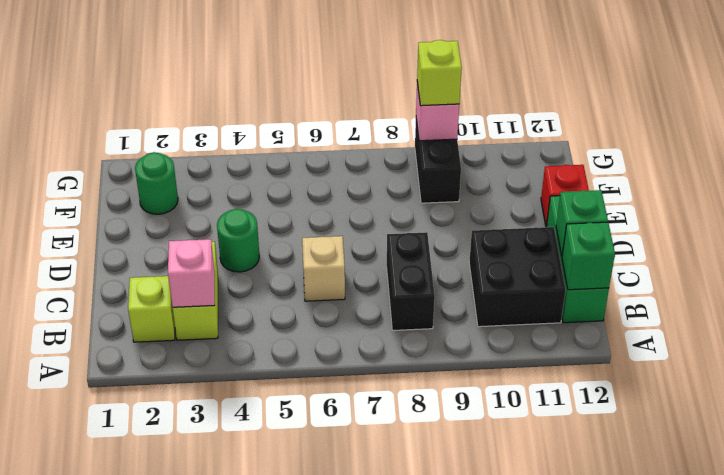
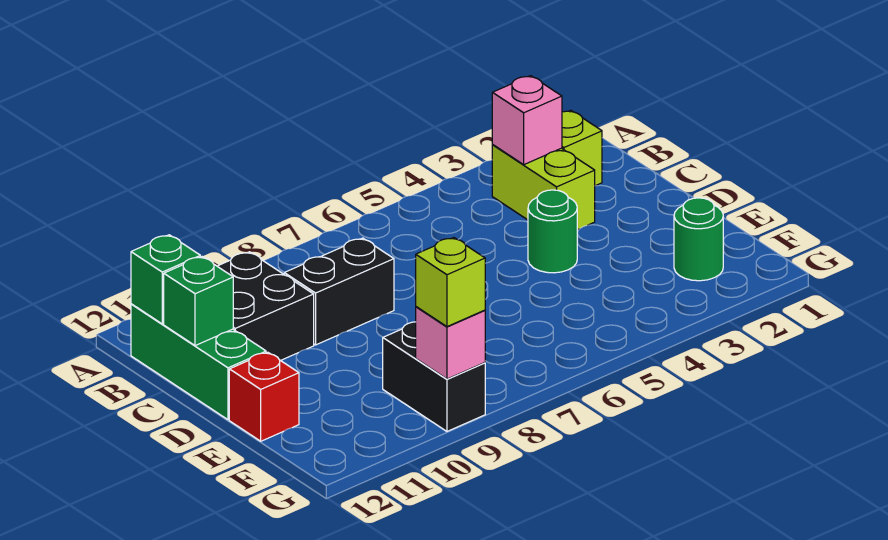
black 1x2 brick [387,232,435,330] -> black 1x2 brick turned to [284,238,394,345]
tan 1x1 brick [302,236,345,301] -> none

